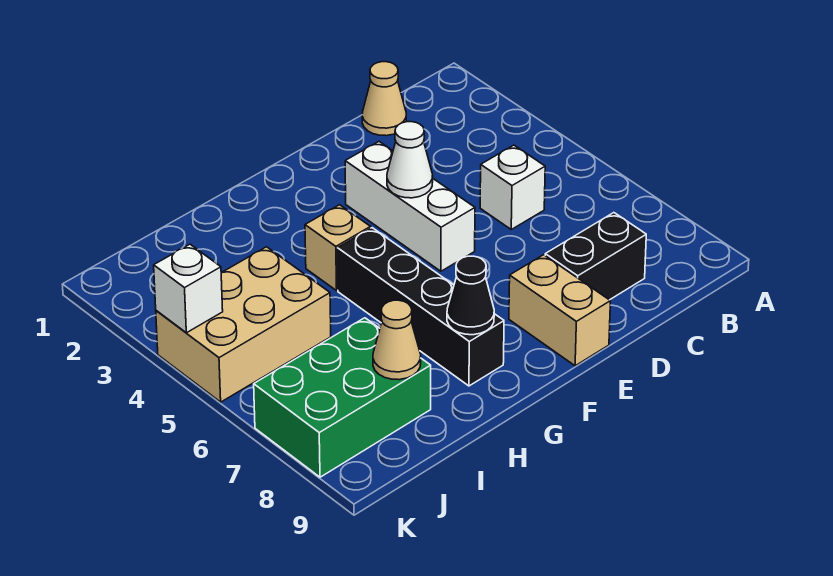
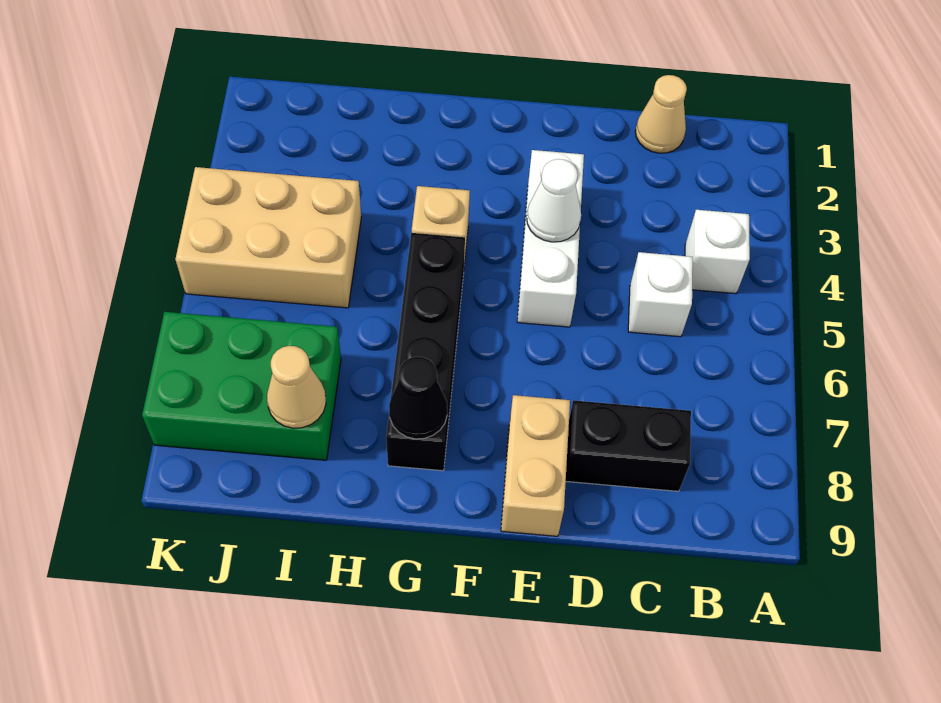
white 1x1 brick [154,244,223,333] -> white 1x1 brick moved to [685,210,750,294]

